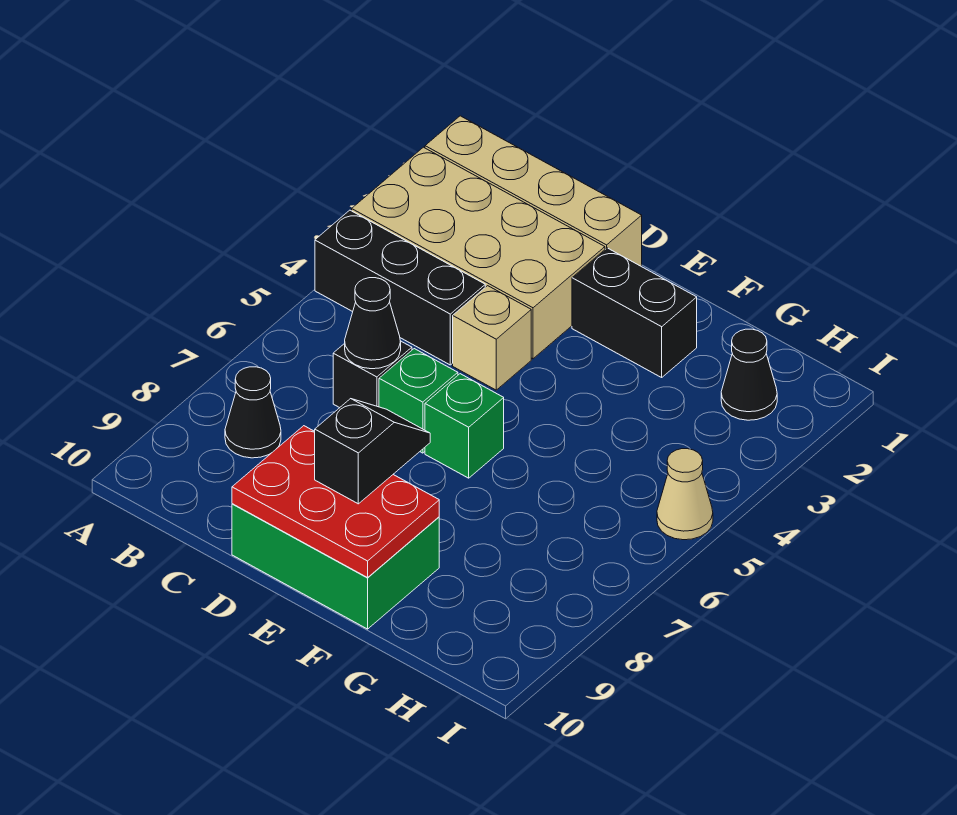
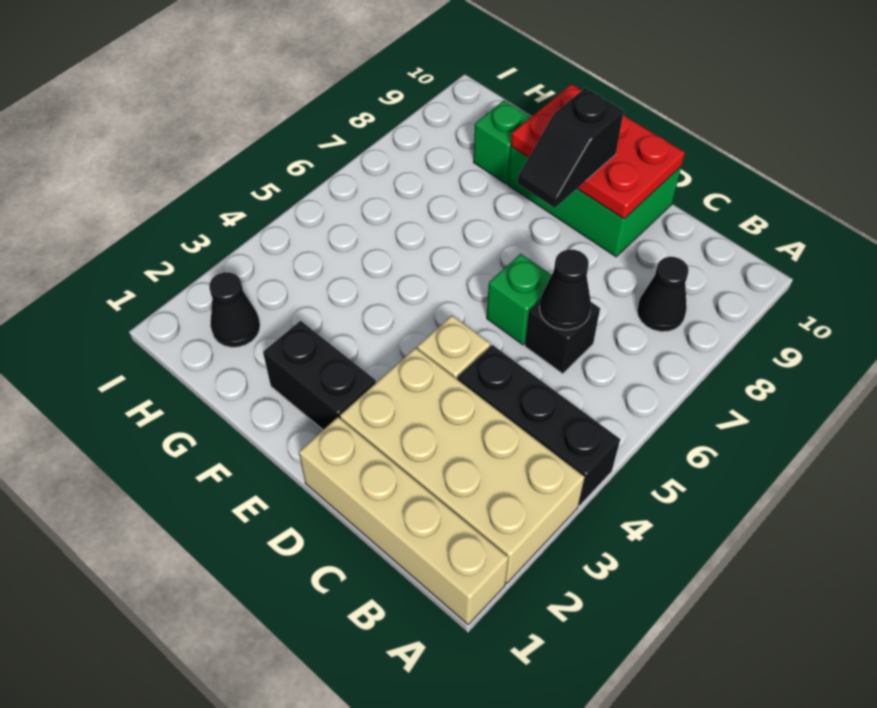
green 1x1 brick [425,374,504,478] -> green 1x1 brick moved to [473,100,530,184]
tan 1x1 cone [657,449,713,540] -> none

